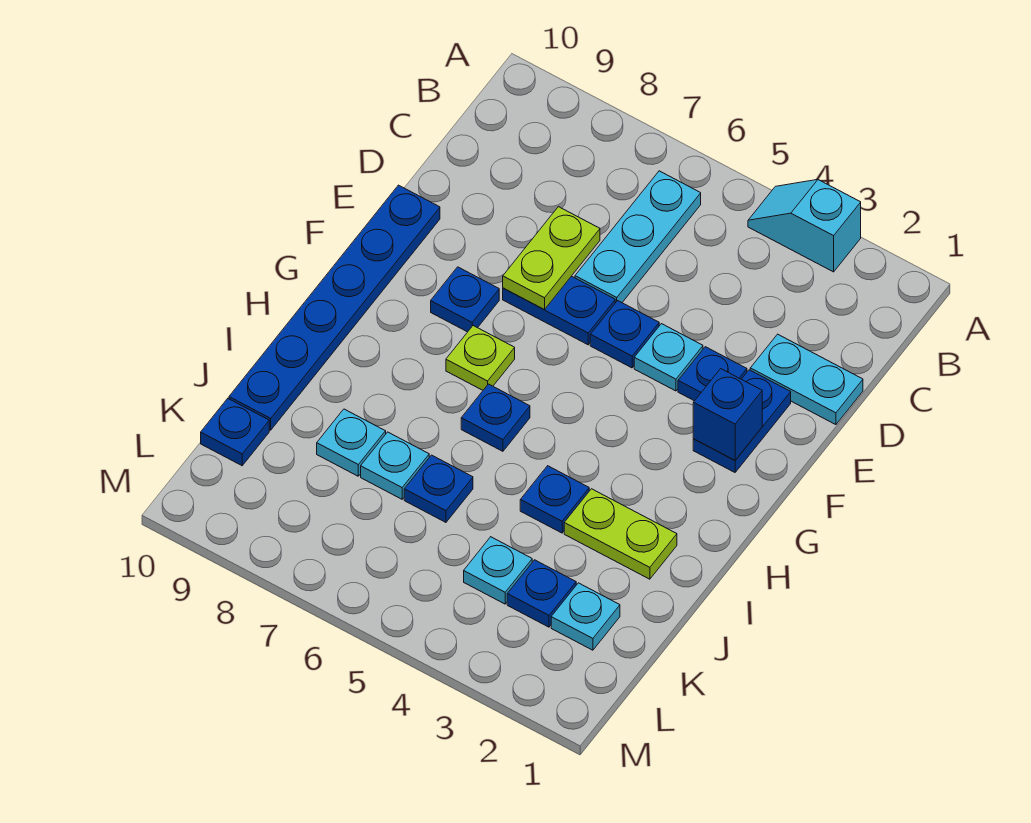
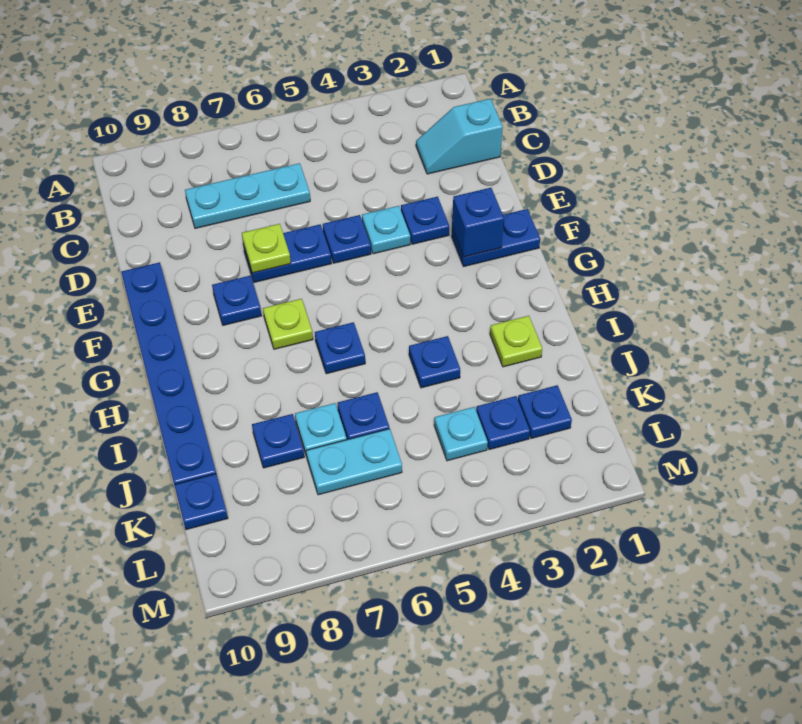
cyan 1x2 slope [748,180,861,272] -> cyan 1x2 slope moved to [416,99,503,174]
cyan 1x3 plate [575,171,701,303] -> cyan 1x3 plate turned to [185,163,310,228]
cyan 1x2 plate [750,334,863,425] -> cyan 1x2 plate moved to [306,429,402,495]
lime 1x2 plate [503,207,600,310] -> lime 1x1 plate [242,224,291,273]
blue 1x2 plate [693,370,791,472] -> blue 1x2 plate turned to [452,209,540,267]
lime 1x2 plate [564,489,677,579] -> lime 1x1 plate [490,316,542,367]
cyan 1x1 plate [317,409,386,476] -> blue 1x1 plate [252,414,304,468]
cyan 1x1 plate [551,583,620,650] -> blue 1x1 plate [518,385,572,438]

